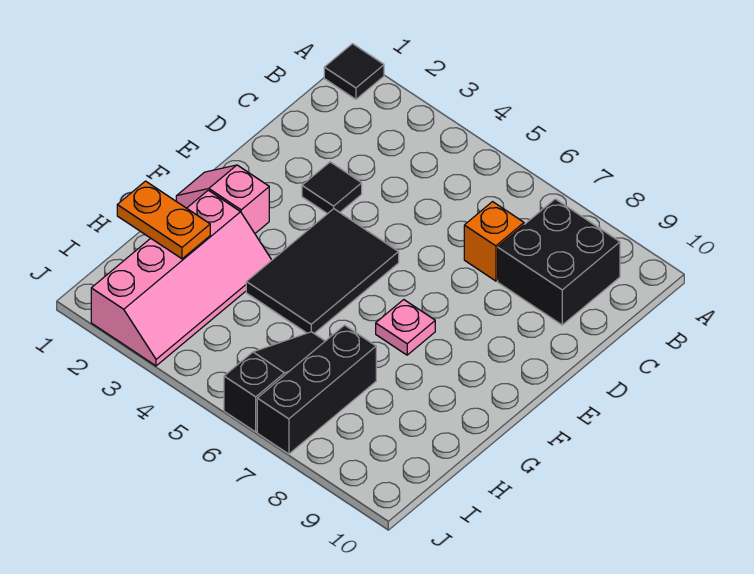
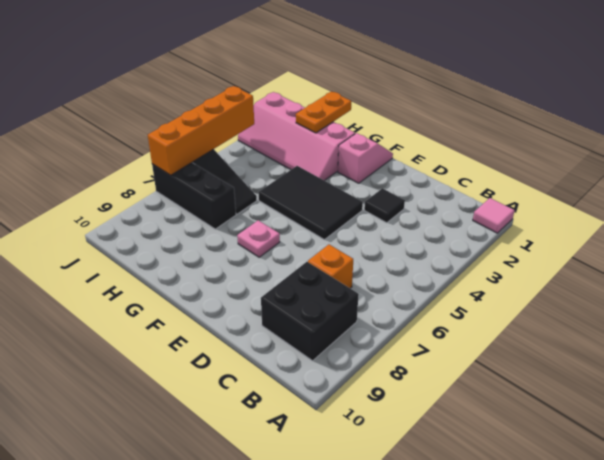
black 1x1 tile [324,44,384,99] -> pink 1x1 tile [473,198,515,233]
none -> orange 1x4 brick [148,86,254,175]

